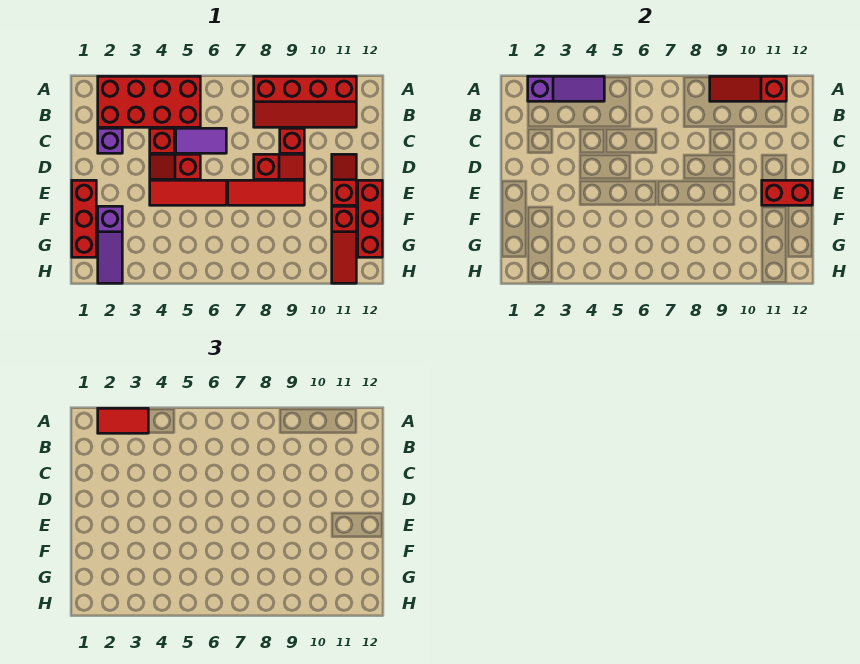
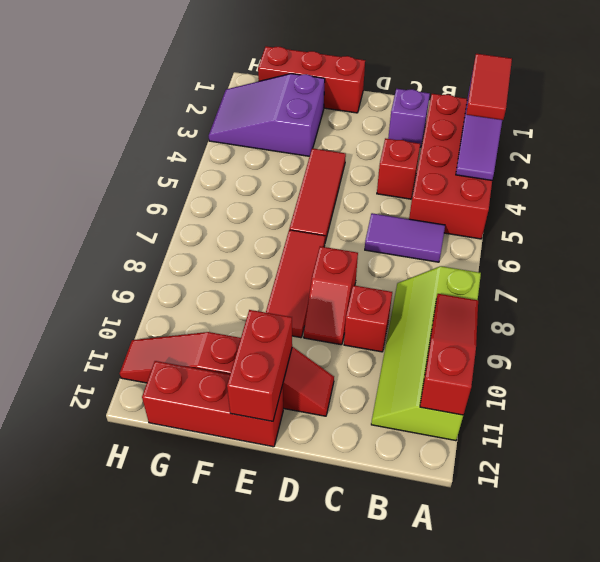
red 2x4 slope [254,76,356,127] -> lime 2x4 slope [371,266,481,441]
purple 1x2 tile [176,128,226,153] -> purple 1x2 tile turned to [365,213,445,262]
red 1x2 slope [150,154,200,179] -> none
purple 1x3 slope [98,206,122,283] -> purple 2x3 slope [209,74,325,156]

